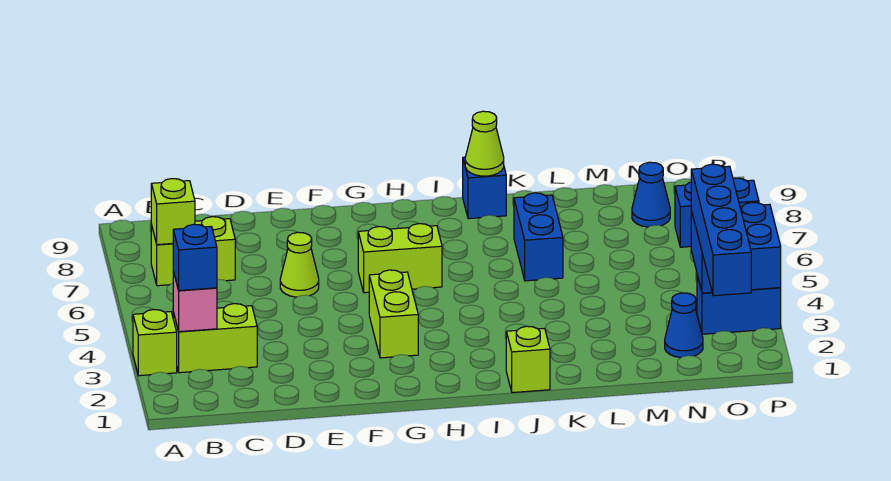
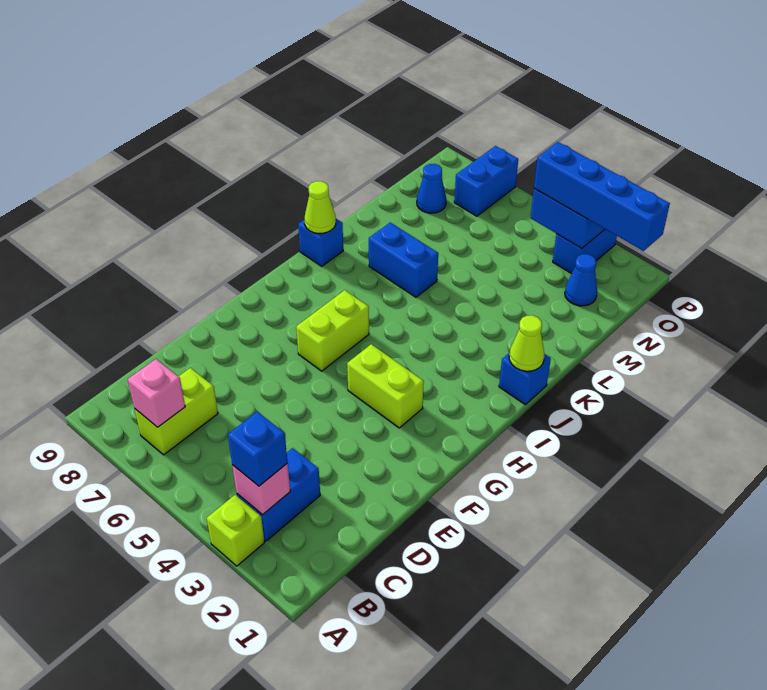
lime 1x2 brick [173,304,257,373] -> blue 1x2 brick [237,448,320,541]
lime 1x1 brick [151,179,195,245] -> pink 1x1 brick [128,359,185,427]
lime 1x1 cone [280,232,319,297] -> lime 1x1 cone moved to [509,315,544,371]
lime 1x1 brick [506,326,550,393] -> blue 1x1 brick [499,353,551,405]

